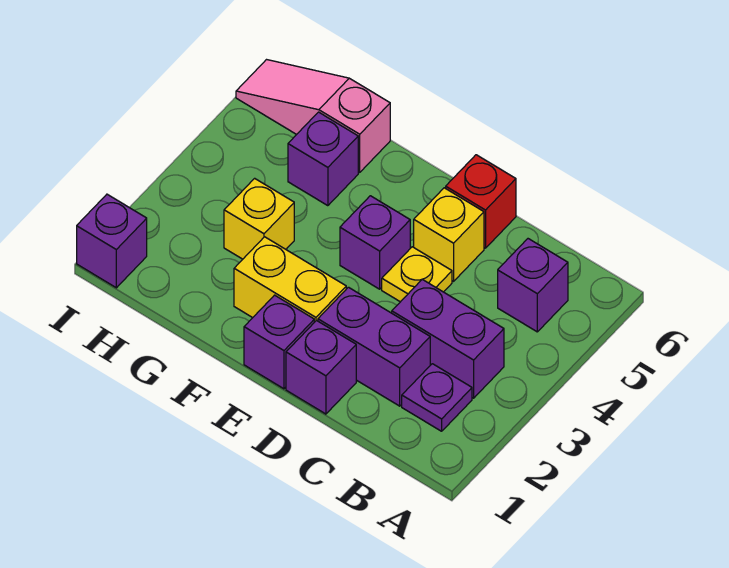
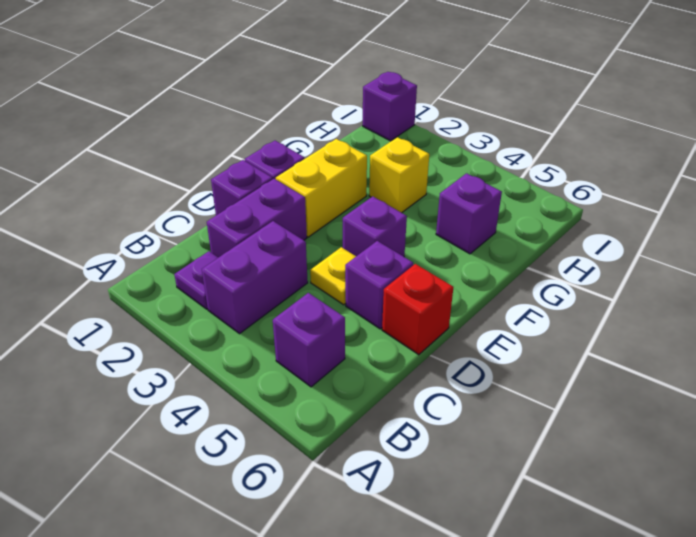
yellow 1x1 brick [414,188,484,281] -> purple 1x1 brick [345,241,413,329]
pink 1x3 slope [236,60,390,172] -> none

